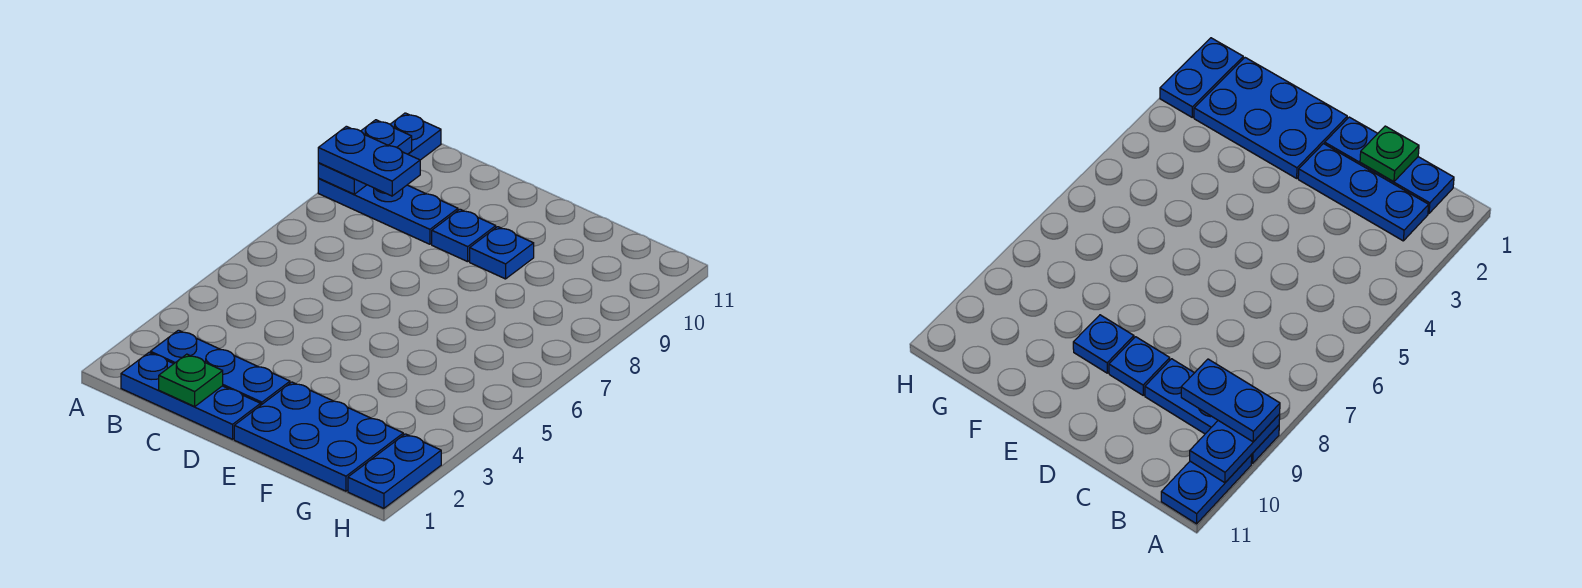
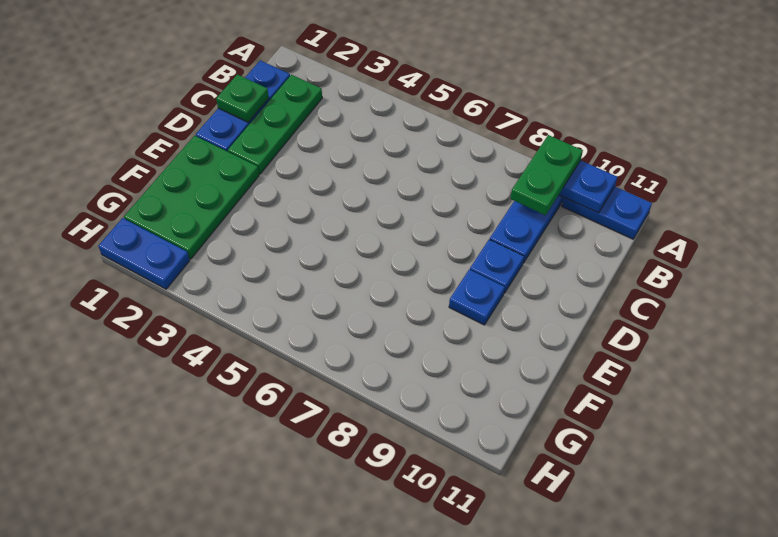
blue 1x2 plate [318,126,420,196] -> green 1x2 plate [510,135,583,215]
blue 1x3 plate [150,330,290,405] -> green 1x3 plate [228,75,322,174]
blue 2x3 plate [234,382,403,491] -> green 2x3 plate [124,136,259,259]

